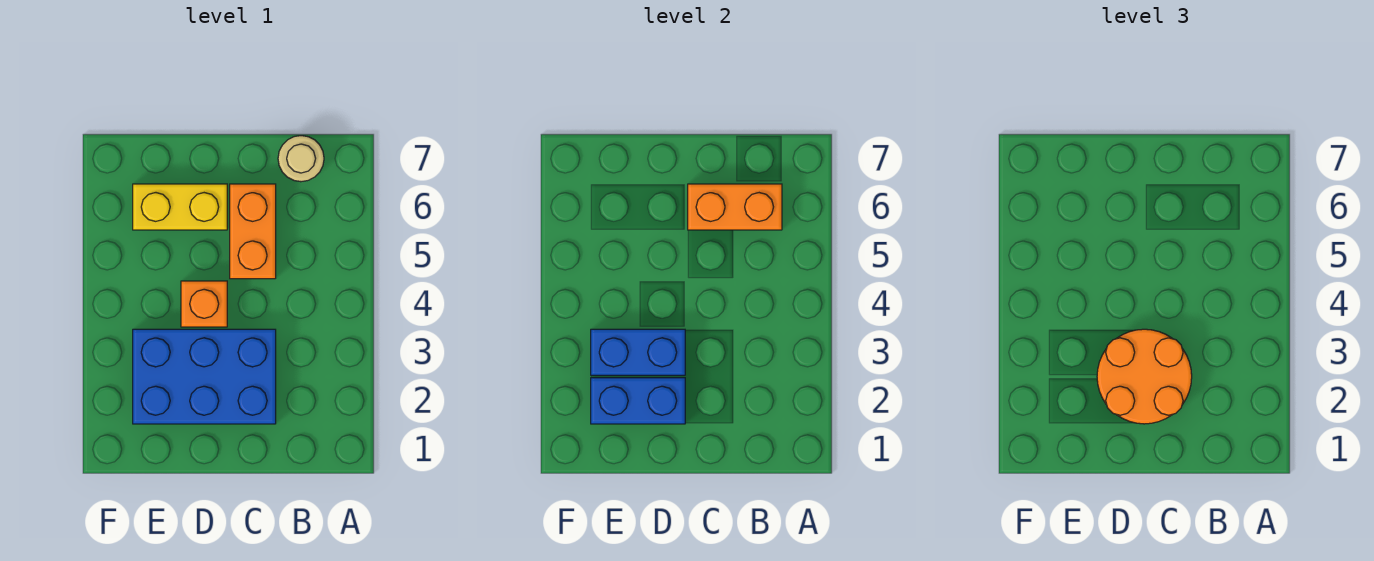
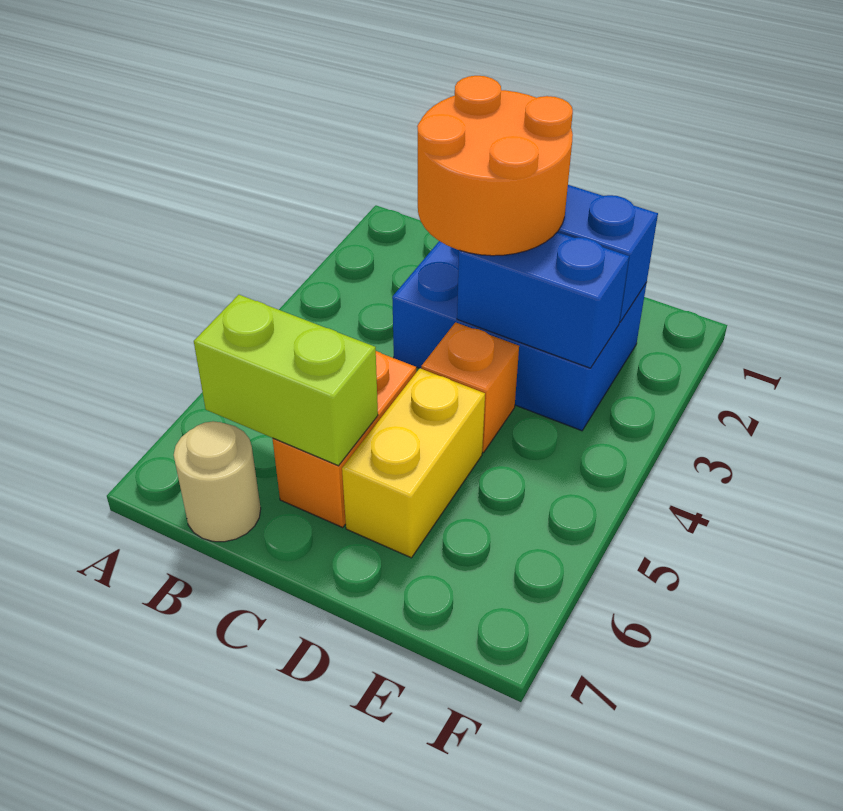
orange 1x2 brick [688,184,782,230] -> lime 1x2 brick [194,295,378,466]
yellow 1x2 brick [133,184,227,230] -> yellow 1x2 brick turned to [342,368,485,558]

